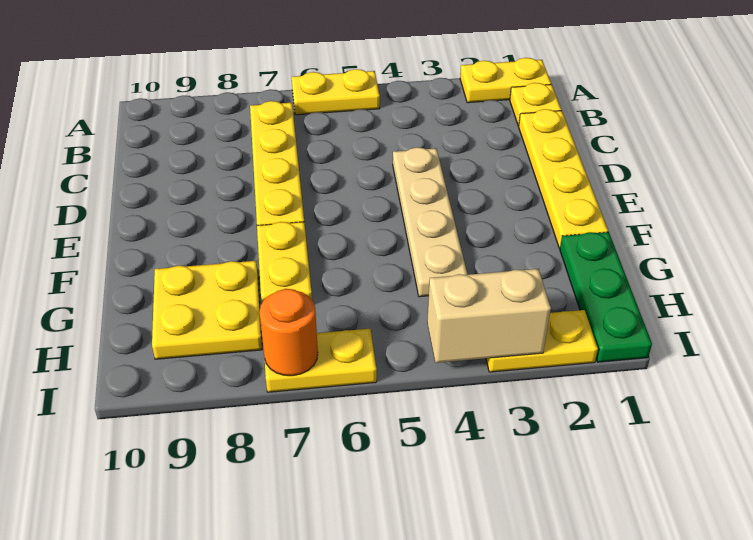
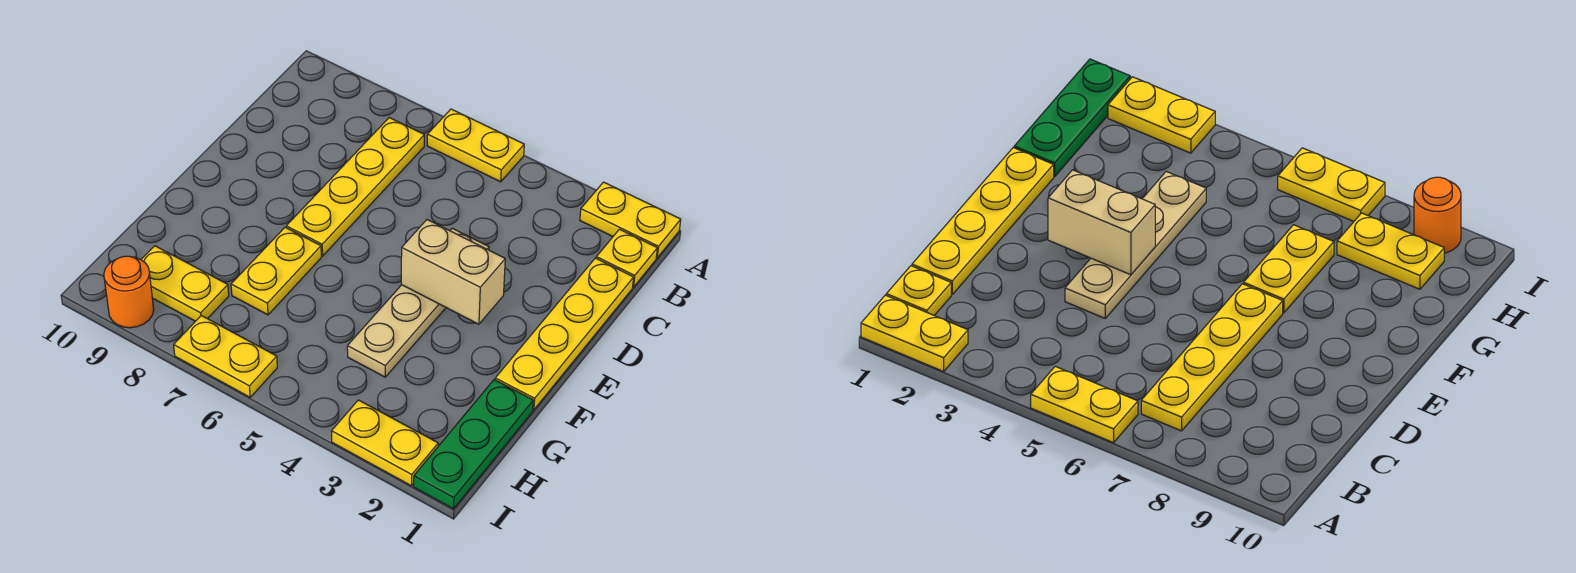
yellow 2x2 plate [152,261,262,359] -> yellow 1x2 plate [141,246,229,321]
tan 1x2 brick [427,269,551,363] -> tan 1x2 brick moved to [401,220,505,324]
orange 1x1 round brick [259,289,318,376] -> orange 1x1 round brick moved to [104,256,154,328]

